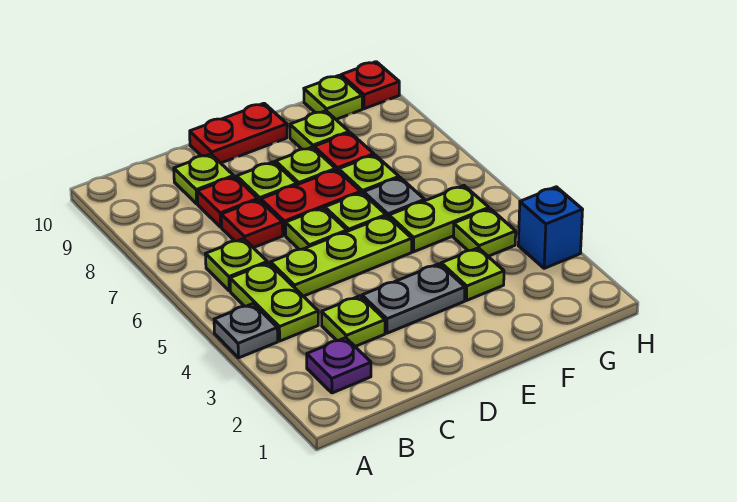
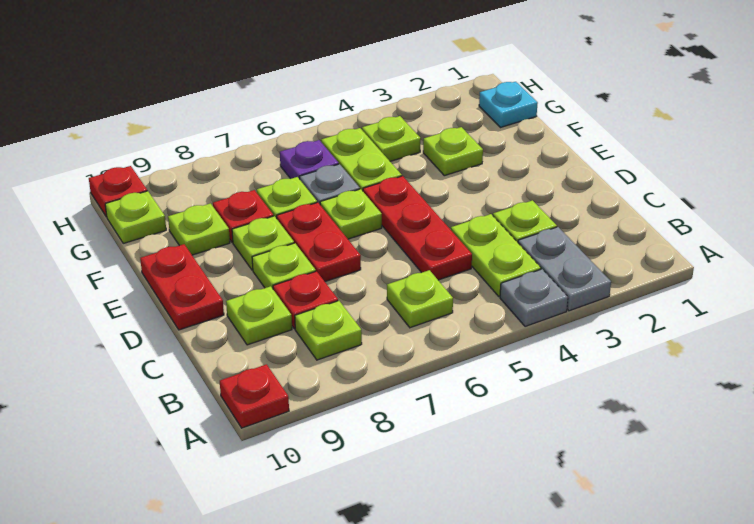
purple 1x1 plate [307,338,371,393] -> purple 1x1 plate moved to [280,140,339,179]
lime 1x2 plate [230,263,318,341] -> lime 1x2 plate turned to [451,214,541,297]
lime 1x3 plate [271,216,412,296] -> red 1x3 plate [363,176,472,280]
red 1x1 plate [221,200,283,248] -> red 1x1 plate moved to [220,364,289,428]
grey 1x2 plate [362,264,465,333] -> grey 1x2 plate moved to [518,227,611,311]
lime 1x1 plate [285,208,347,249] -> lime 1x1 plate moved to [295,301,362,360]
none -> cyan 1x1 plate [479,82,538,128]
blue 1x1 brick [518,187,583,268] -> none

